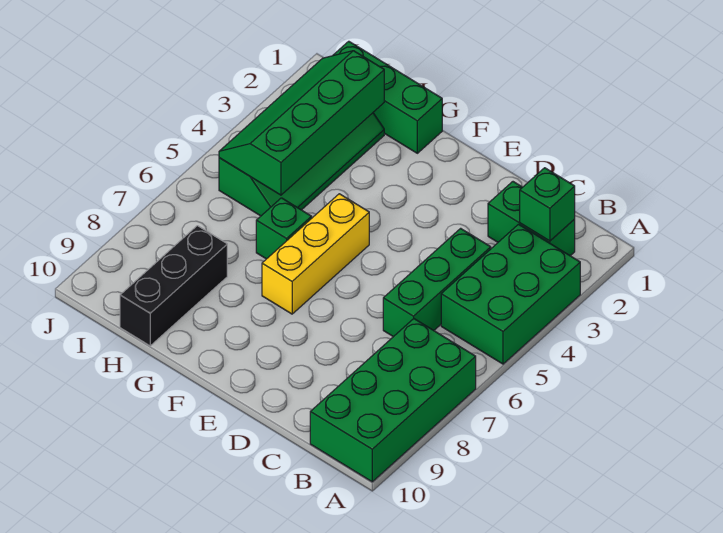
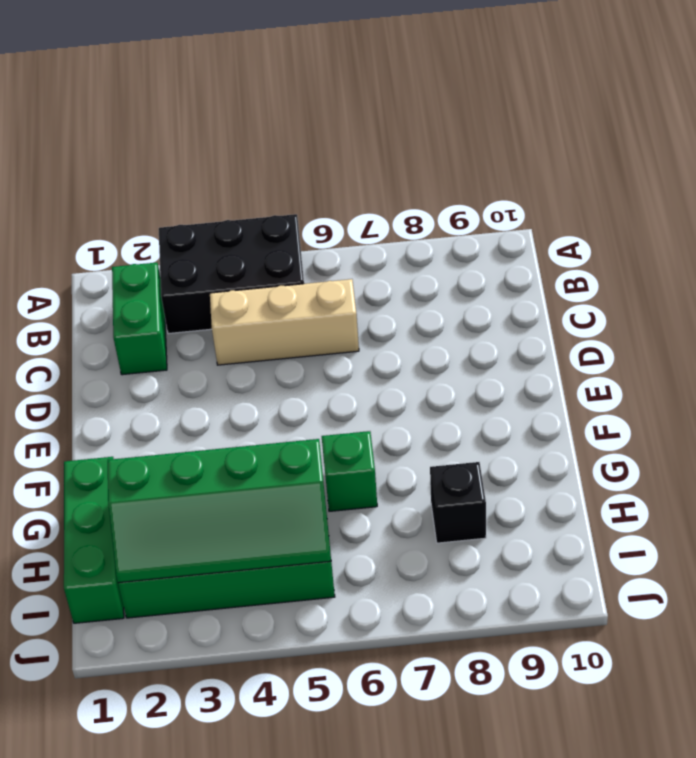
green 2x3 brick [441,224,580,364] -> black 2x3 brick [159,214,304,334]
green 2x4 brick [310,319,476,482] -> none
green 1x1 brick [520,168,575,241] -> none
green 1x3 brick [383,228,491,337] -> tan 1x3 brick [210,279,359,365]
yellow 1x3 brick [262,194,369,314] -> none
black 1x3 brick [120,226,227,346] -> black 1x1 brick [430,462,486,543]

